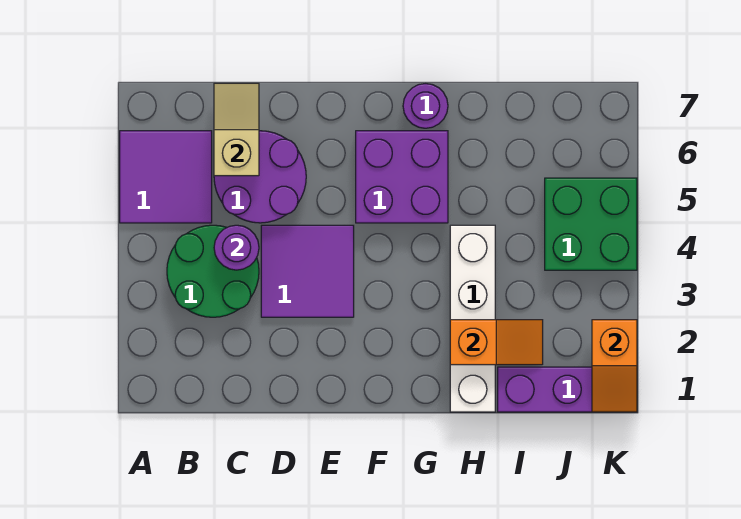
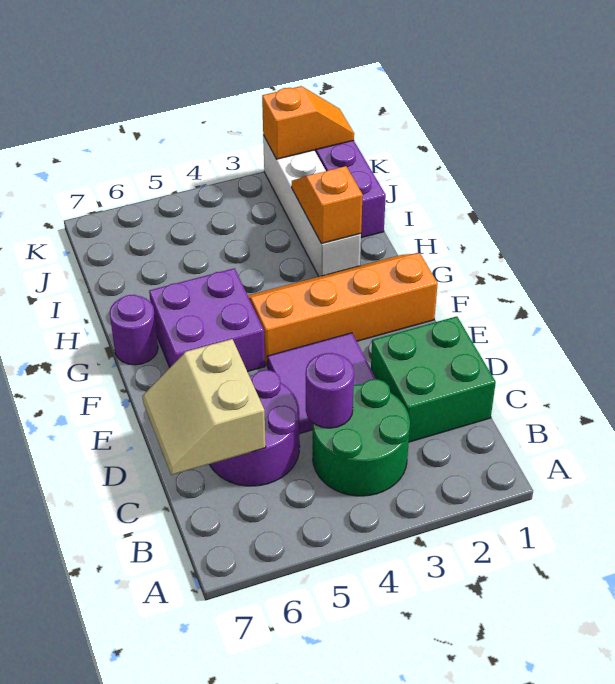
purple 2x2 tile [120,131,212,223] -> none
tan 1x2 slope [214,83,259,176] -> tan 2x2 slope [143,339,266,475]
none -> orange 2x4 slope [248,253,438,366]
white 1x4 brick [450,225,495,412] -> white 1x4 brick turned to [263,135,361,277]
green 2x2 brick [545,178,637,270] -> green 2x2 brick moved to [371,316,496,442]

